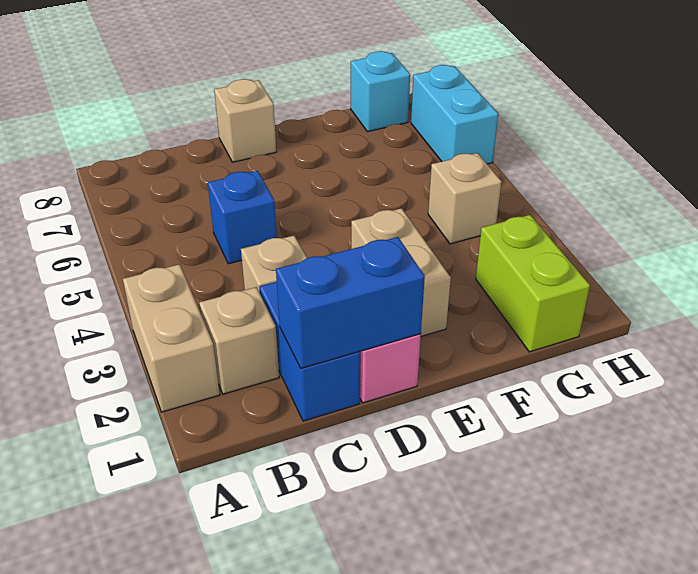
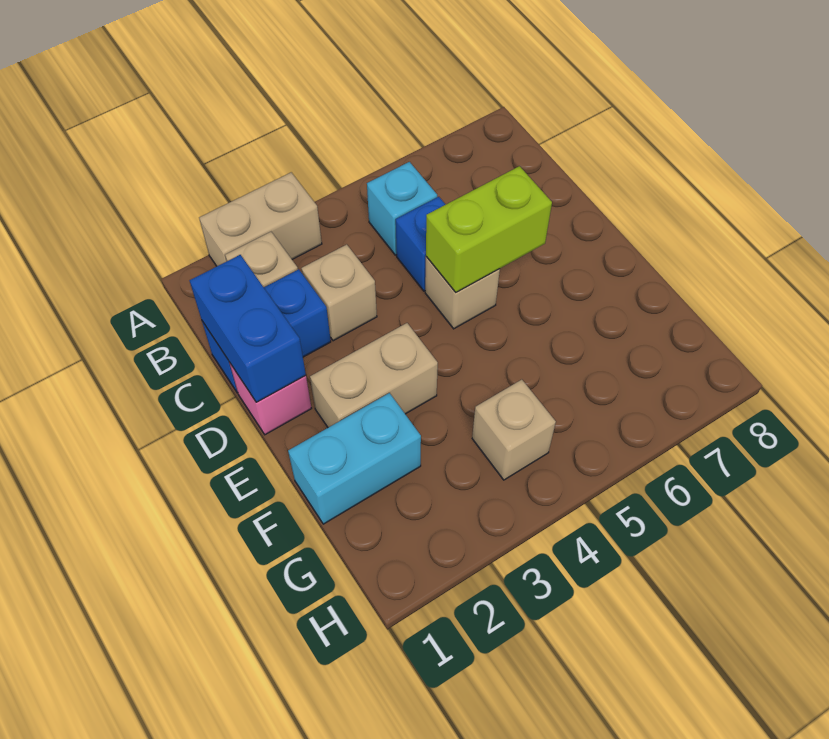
tan 1x1 brick [214,79,276,162] -> tan 1x1 brick moved to [425,257,500,329]
lime 1x2 brick [476,215,590,352] -> lime 1x2 brick moved to [426,166,552,292]
cyan 1x1 brick [351,51,410,132] -> cyan 1x1 brick moved to [367,162,437,255]
cyan 1x2 brick [411,65,498,164] -> cyan 1x2 brick moved to [288,393,421,524]

